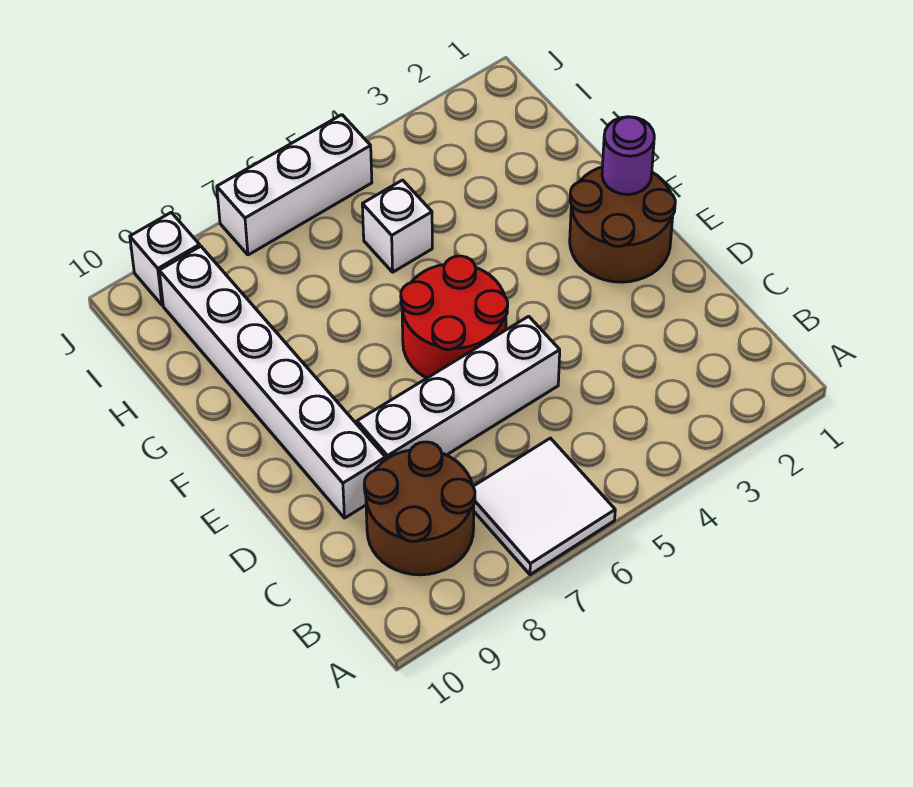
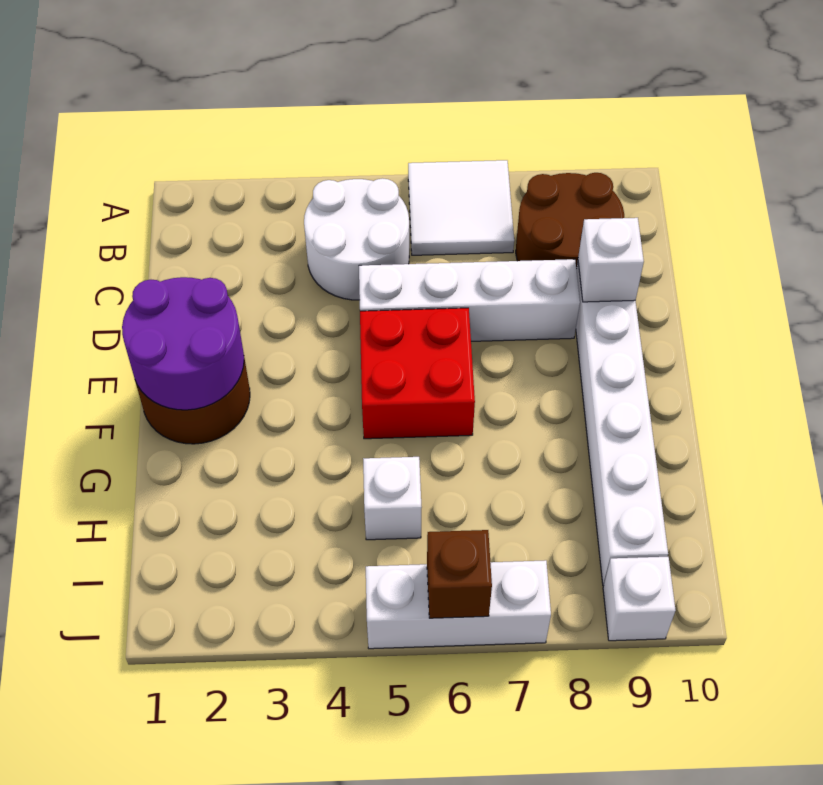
none -> white 2x2 round brick [304,178,409,300]
none -> white 1x1 brick [578,218,644,302]
red 2x2 round brick [401,256,508,378] -> red 2x2 brick [360,308,475,439]
purple 1x1 round brick [602,117,654,195] -> purple 2x2 round brick [122,277,244,410]
none -> brown 1x1 brick [427,530,492,618]

